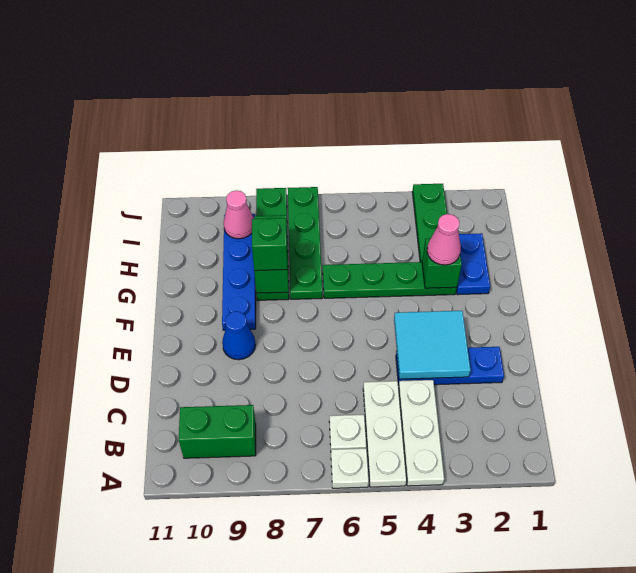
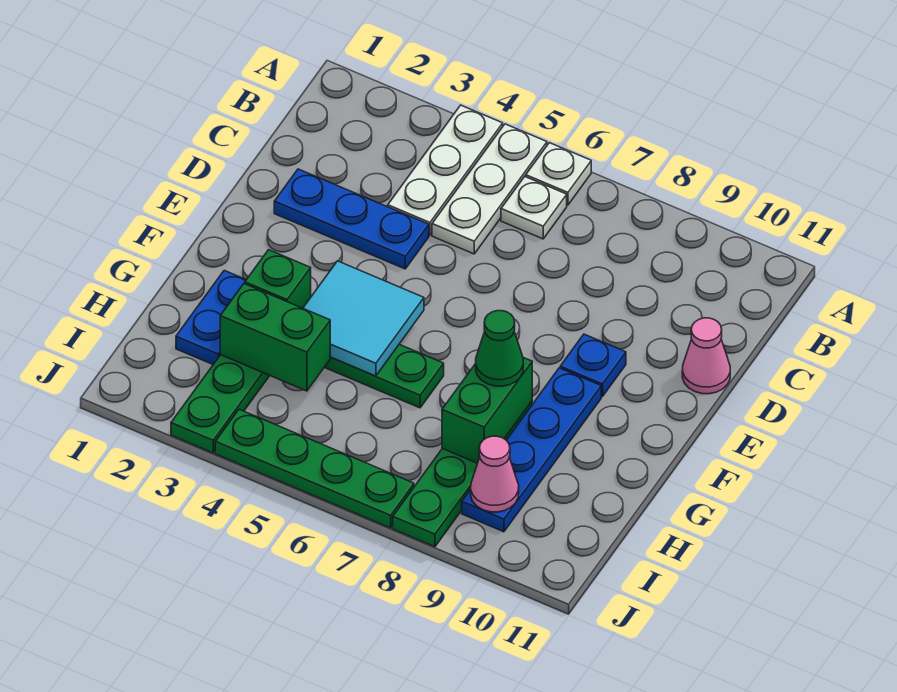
green 1x2 brick [179,405,256,458] -> green 1x2 brick moved to [220,284,330,391]
cyan 2x2 tile [394,311,470,379] -> cyan 2x2 tile moved to [303,261,424,376]
blue 1x1 cone [222,311,256,360] -> blue 1x1 plate [560,334,626,397]
pink 1x1 cone [427,214,461,265] -> pink 1x1 cone moved to [682,318,730,394]
green 1x4 plate [288,187,322,299] -> green 1x4 plate turned to [215,409,414,528]
green 1x1 brick [252,218,288,271] -> green 1x1 cone [476,311,523,386]

